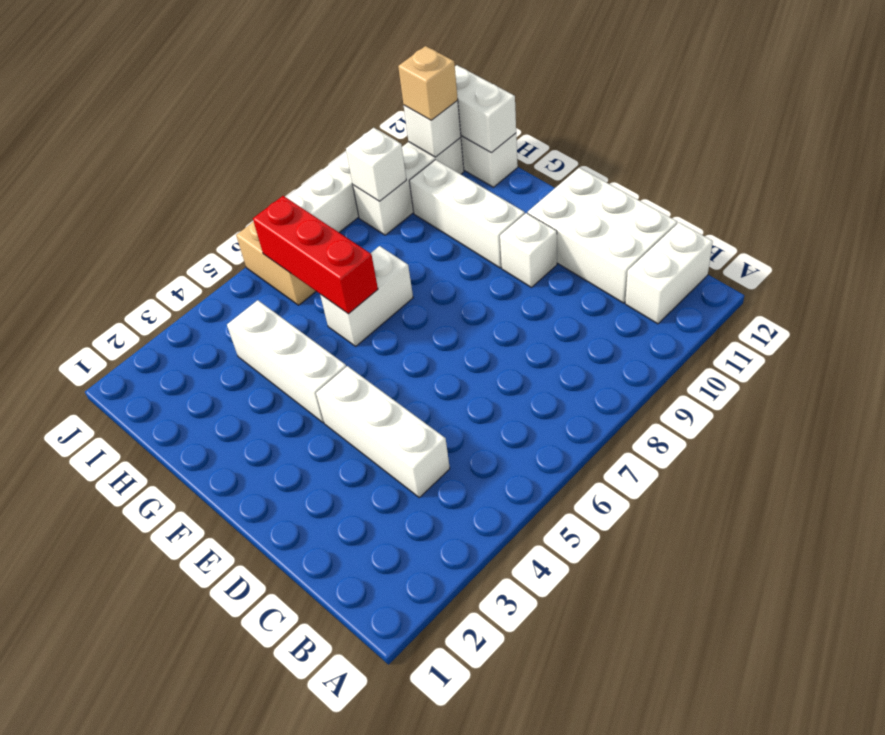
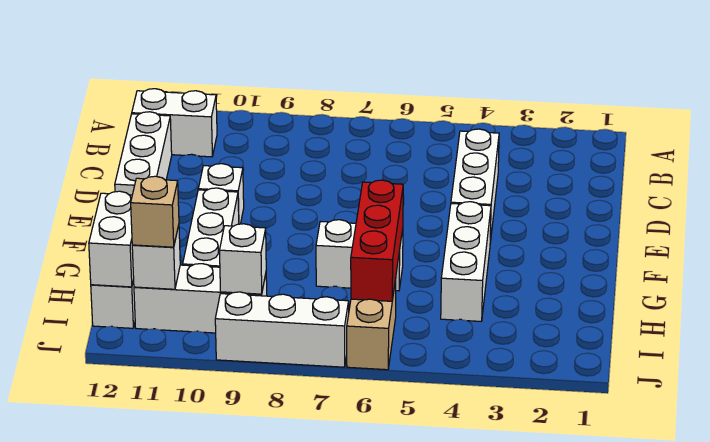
white 2x3 brick [528,168,677,303] -> white 1x3 brick [115,112,172,195]

